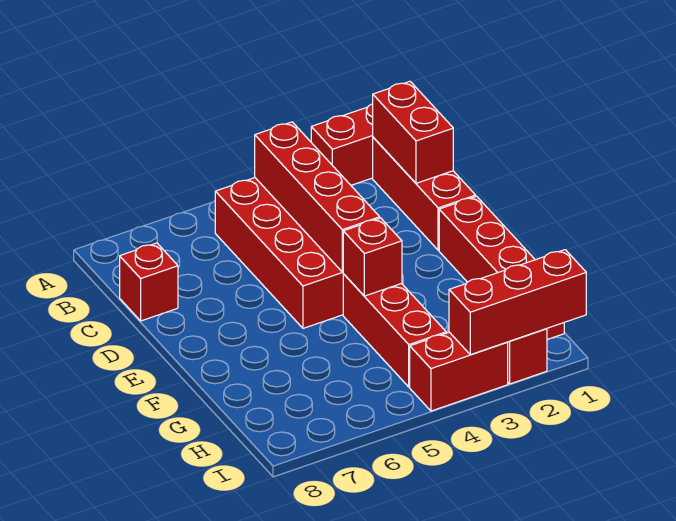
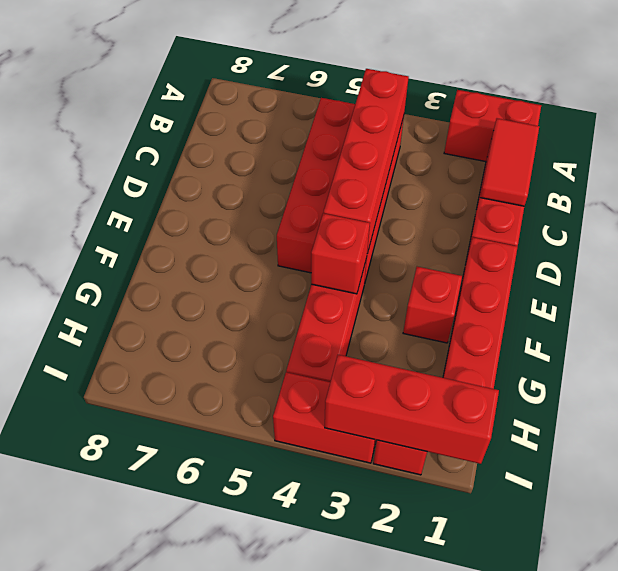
red 1x2 brick [373,81,453,183] -> red 1x2 tile [480,118,539,206]
red 1x1 brick [120,243,178,321] -> red 1x1 brick moved to [403,267,462,343]

